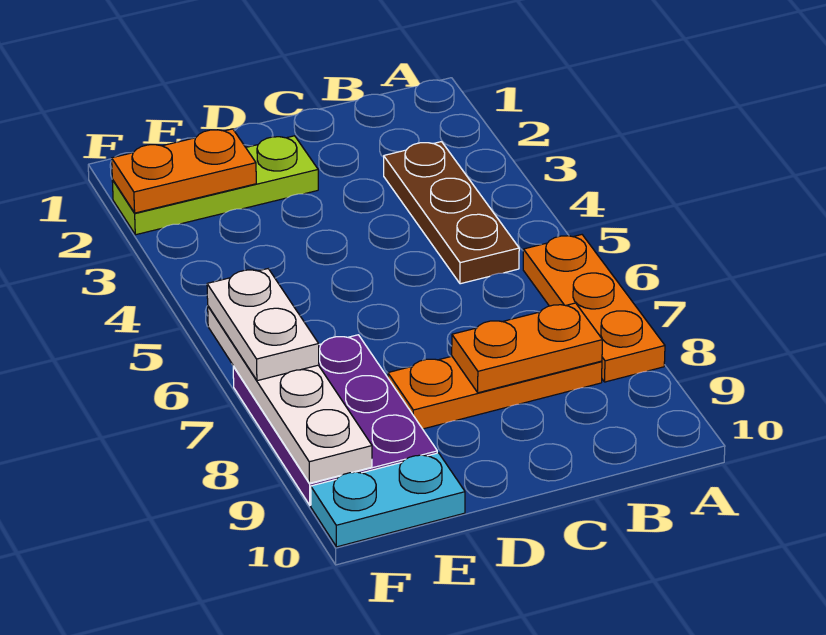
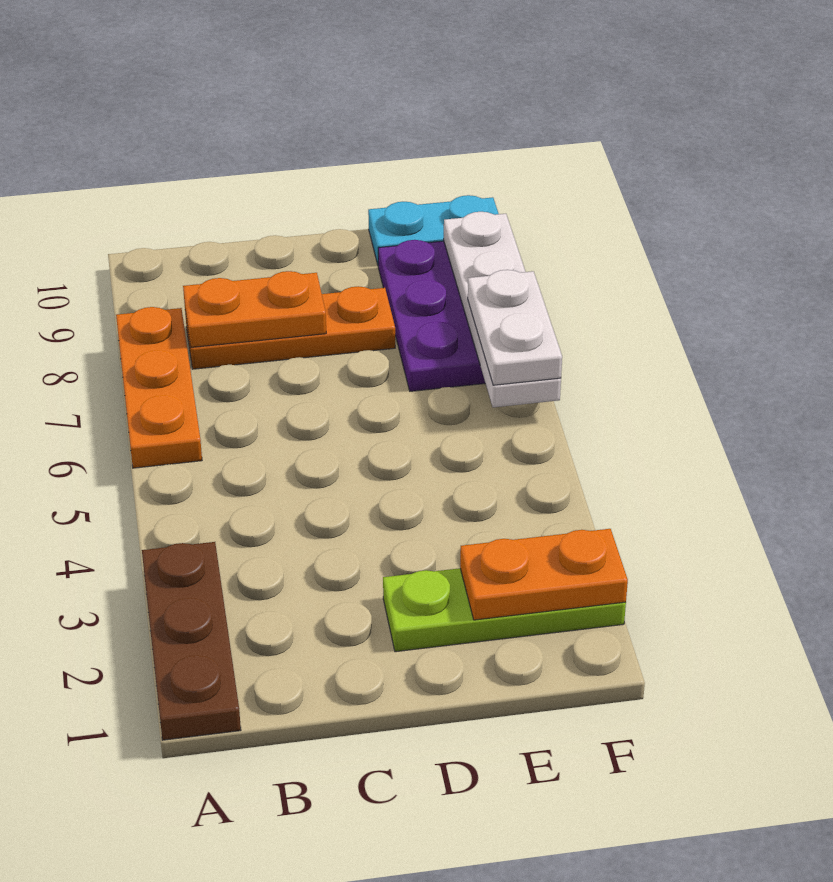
brown 1x3 plate [384,142,519,284] -> brown 1x3 plate moved to [142,542,241,740]

